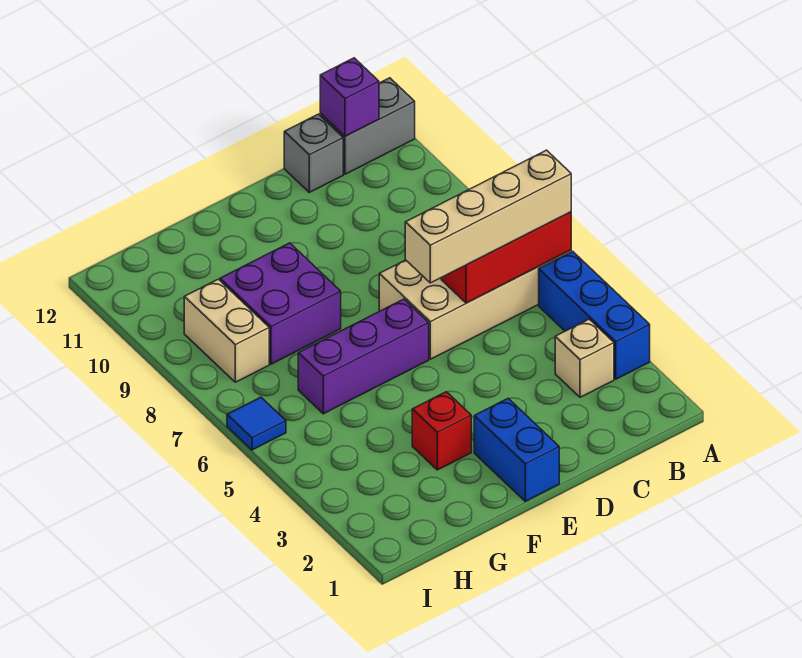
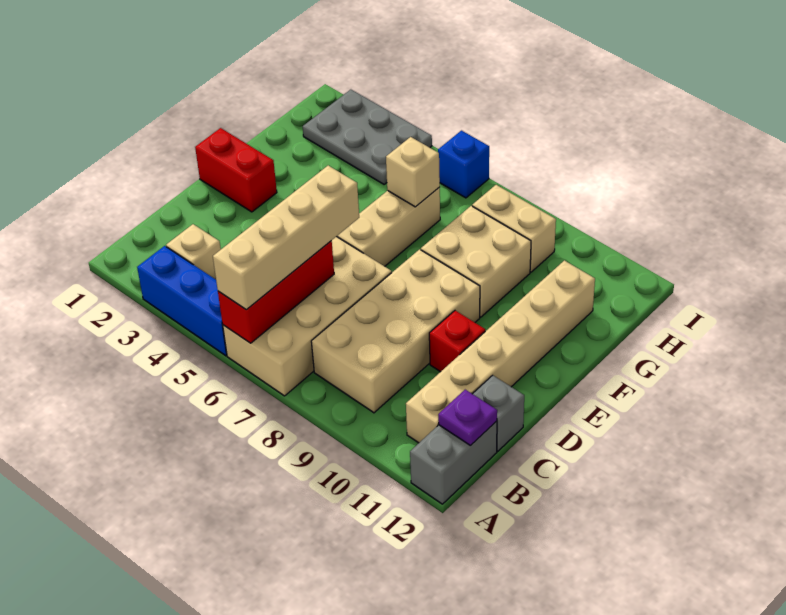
none -> tan 2x4 brick [311,249,480,413]
none -> tan 1x6 brick [406,260,595,443]
purple 1x1 brick [320,58,379,136] -> purple 1x1 plate [438,390,497,446]
blue 1x2 brick [474,398,559,501] -> red 1x2 brick [195,128,277,212]
purple 1x3 brick [298,299,429,414] -> tan 1x3 brick [336,187,440,266]
red 1x1 brick [412,392,471,470] -> red 1x1 brick moved to [429,311,485,372]
purple 2x2 brick [220,243,341,364] -> tan 2x2 brick [421,206,531,317]
none -> tan 1x1 brick [386,137,440,207]
none -> grey 2x3 plate [303,90,432,184]
blue 1x1 tile [227,397,286,450] -> blue 1x1 brick [438,131,489,198]

